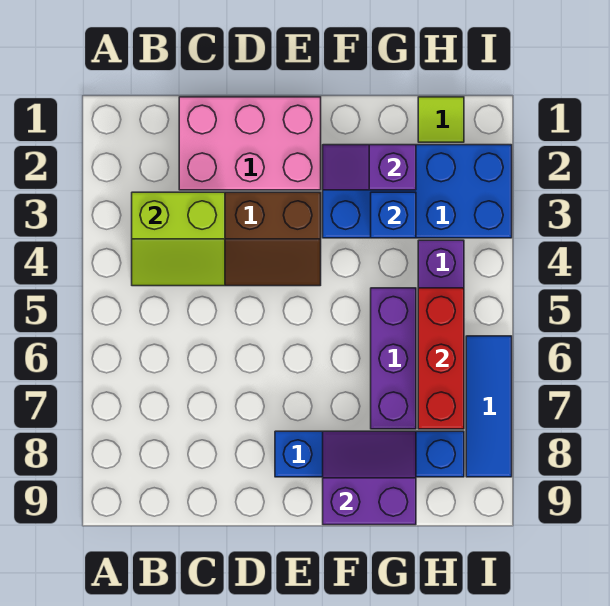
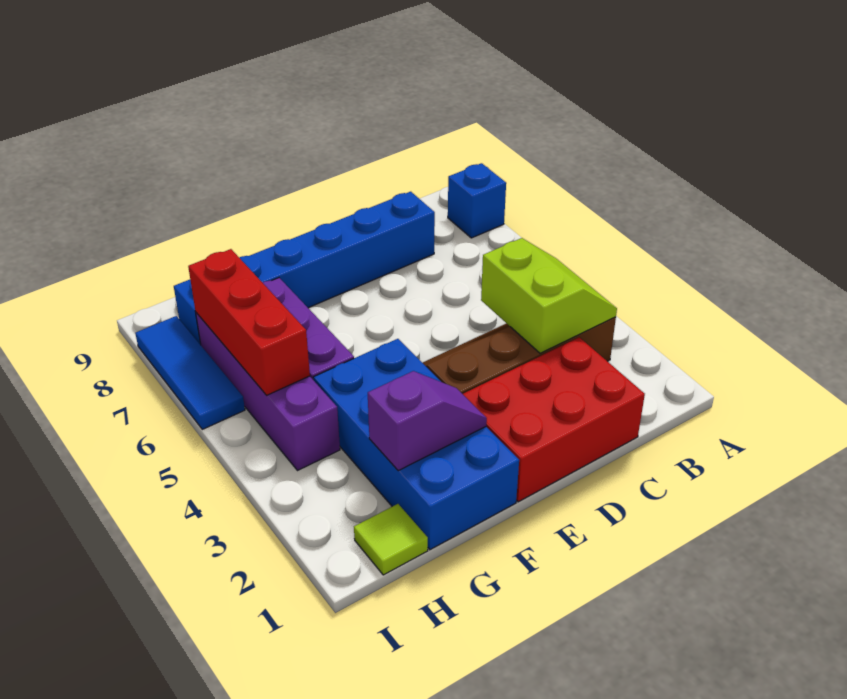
lime 2x2 slope [132,192,225,286] -> lime 2x2 slope turned to [481,238,617,354]
pink 2x3 brick [179,97,321,190] -> red 2x3 brick [463,337,645,502]
blue 1x4 brick [275,431,464,477] -> blue 1x6 brick [174,192,435,345]
blue 2x4 brick [323,145,512,238] -> blue 2x4 brick turned to [313,339,519,550]
purple 2x2 slope [323,431,416,525] -> none
blue 1x1 brick [371,192,416,238] -> blue 1x1 brick moved to [448,163,506,238]

